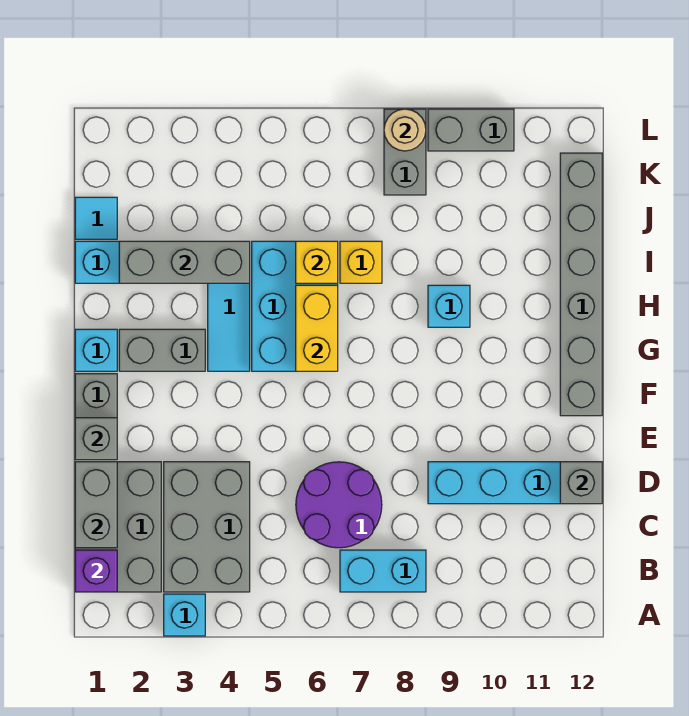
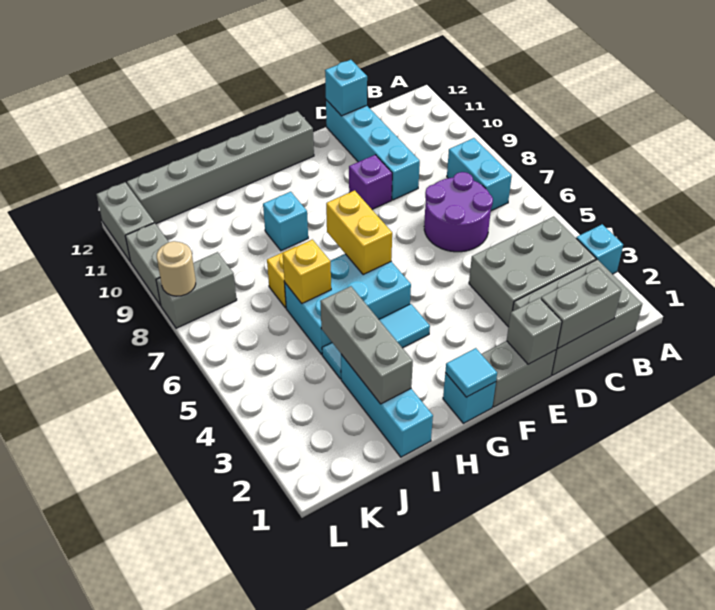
purple 1x1 brick [75,550,117,592] -> purple 1x1 brick moved to [349,155,392,209]
grey 1x1 brick [560,462,602,504] -> cyan 1x1 brick [325,60,367,116]
grey 1x2 brick [119,329,205,371] -> grey 1x2 brick moved to [96,182,154,262]
yellow 1x2 brick [296,285,338,371] -> yellow 1x2 brick turned to [326,190,392,275]
cyan 1x1 tile [75,197,117,239] -> cyan 1x1 tile moved to [445,348,497,397]

